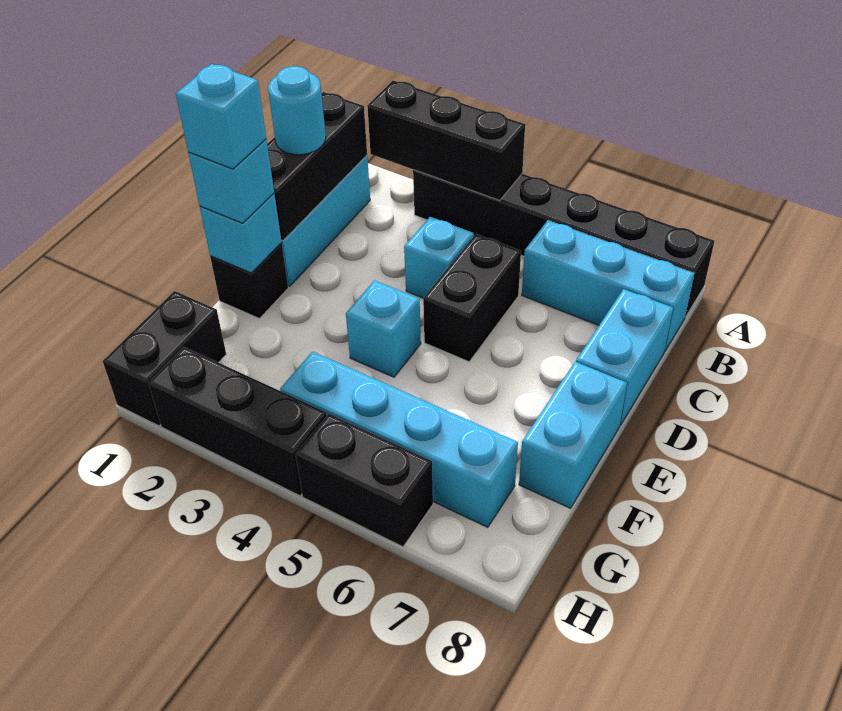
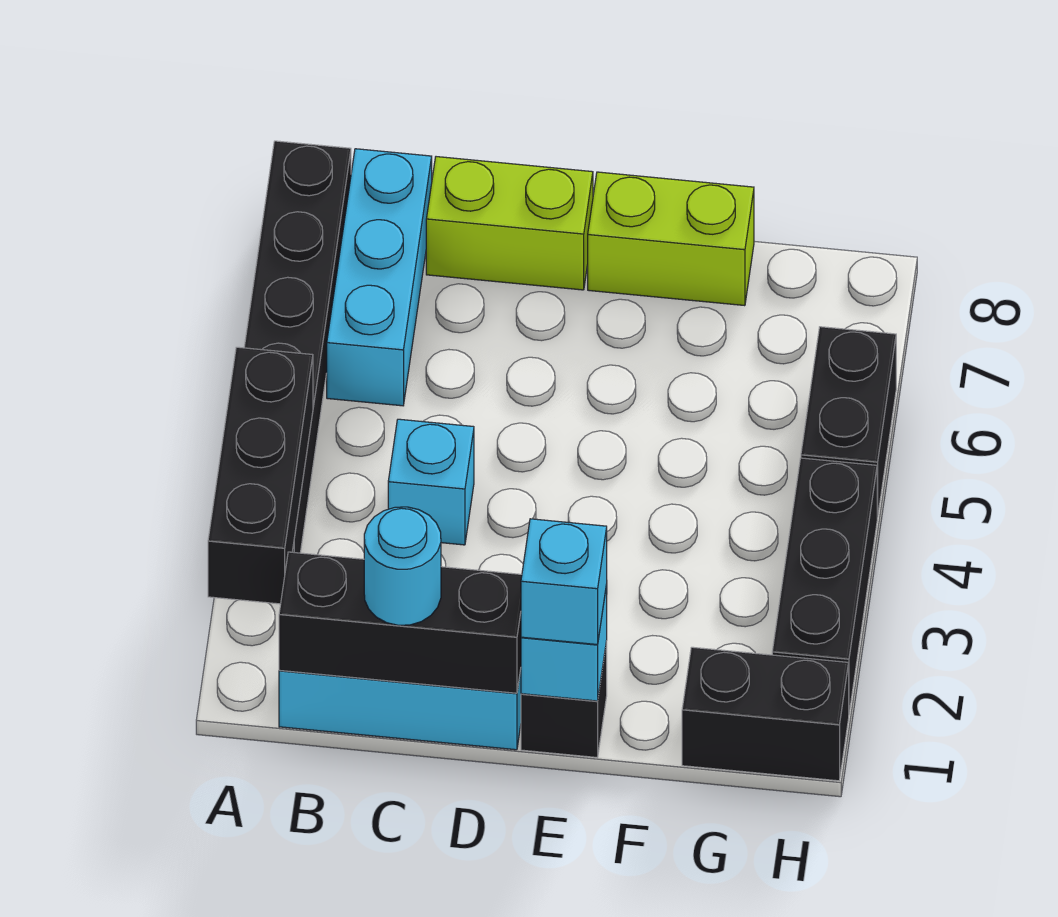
black 1x2 brick [423,234,521,362] -> none
cyan 1x2 brick [576,289,673,425] -> lime 1x2 brick [426,157,593,290]
cyan 1x1 brick [176,64,266,169] -> none
cyan 1x1 brick [346,281,421,377] -> none
cyan 1x2 brick [519,362,627,508] -> lime 1x2 brick [588,172,754,306]
cyan 1x4 brick [280,352,518,527] -> none

